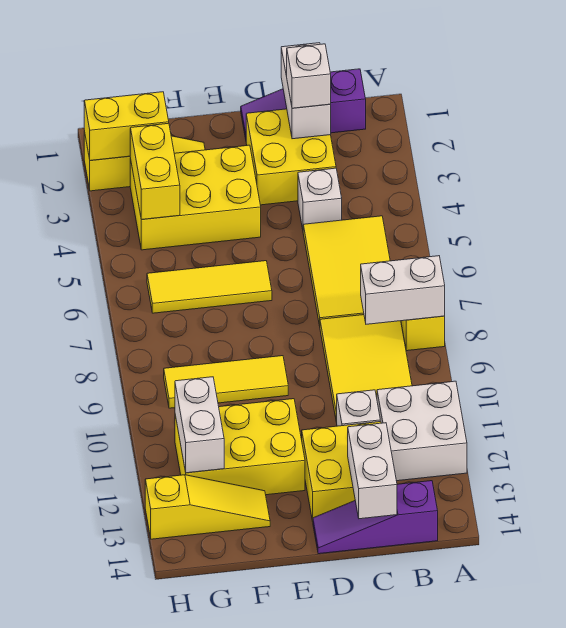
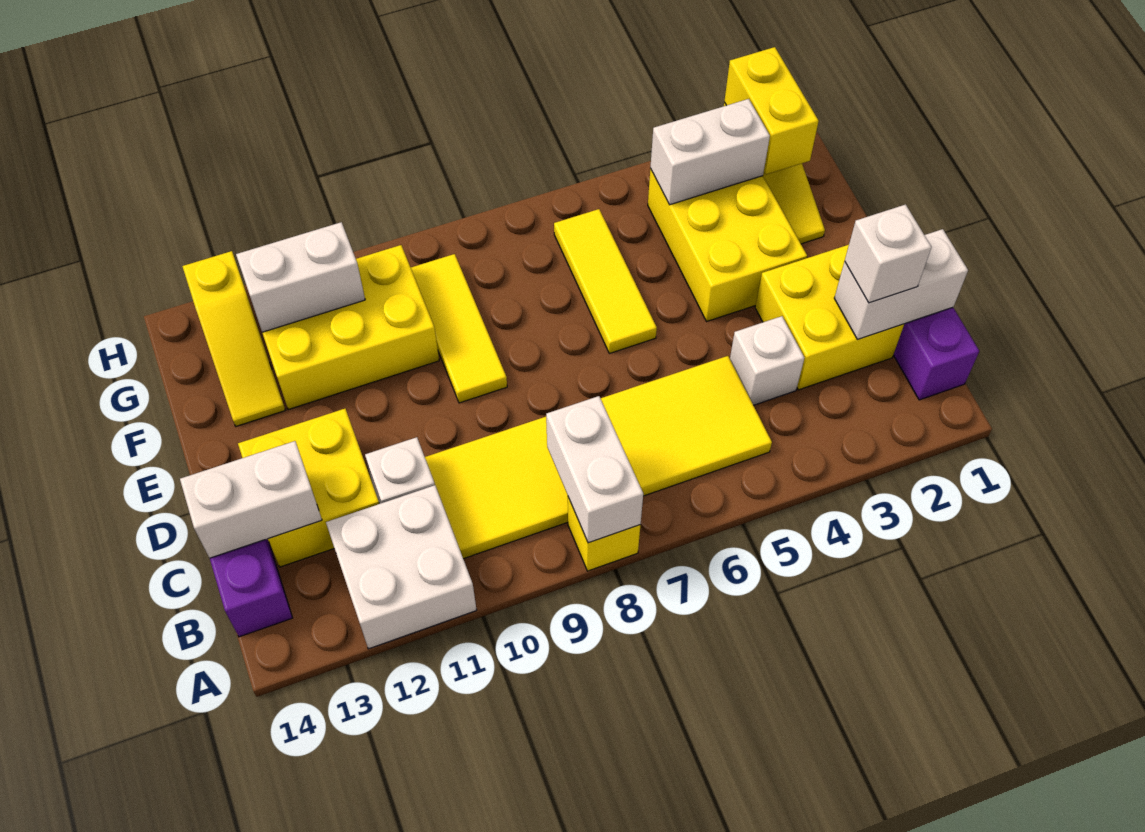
yellow 2x3 brick [175,399,305,495] -> yellow 2x3 brick turned to [262,245,439,410]
yellow 1x2 brick [130,123,180,220] -> white 1x2 brick [650,99,770,205]

